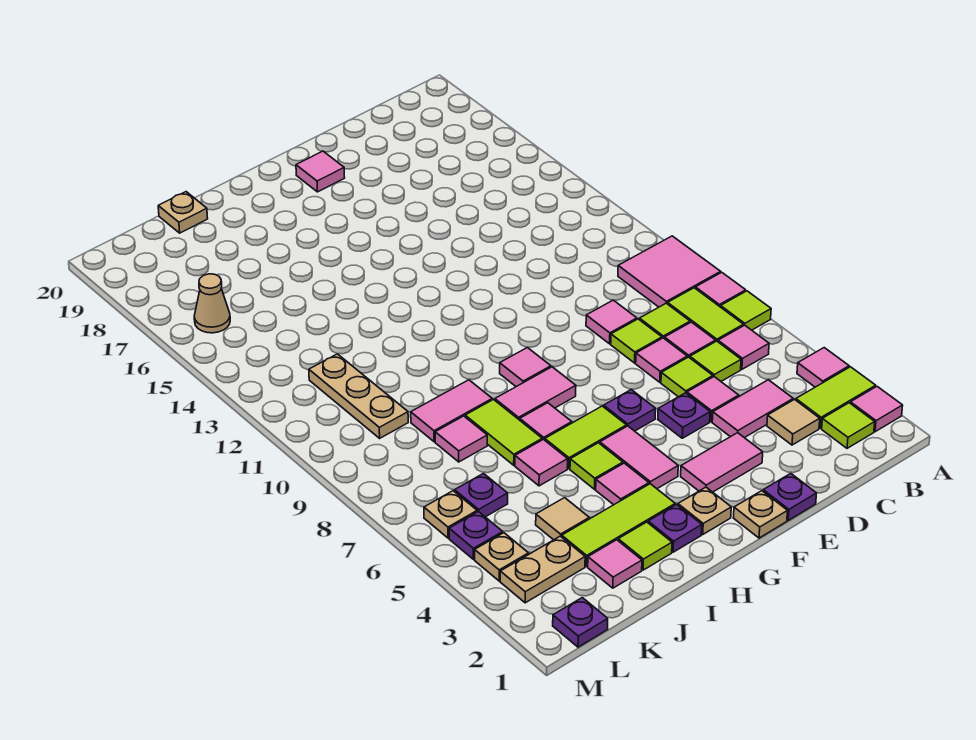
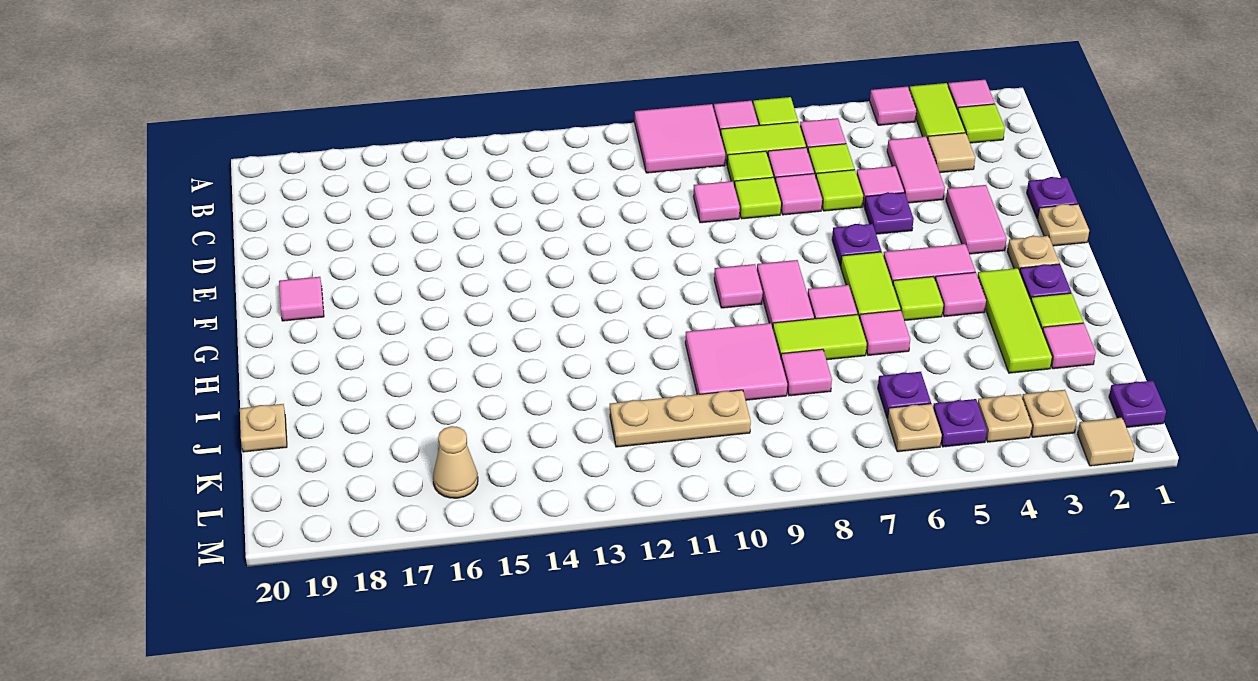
pink 1x2 tile [411,380,492,442] -> pink 2x2 tile [685,323,787,400]
tan 1x1 tile [536,498,589,540] -> tan 1x1 tile moved to [1077,418,1135,466]
tan 1x2 plate [500,536,585,603] -> tan 1x1 plate [1022,390,1077,437]

